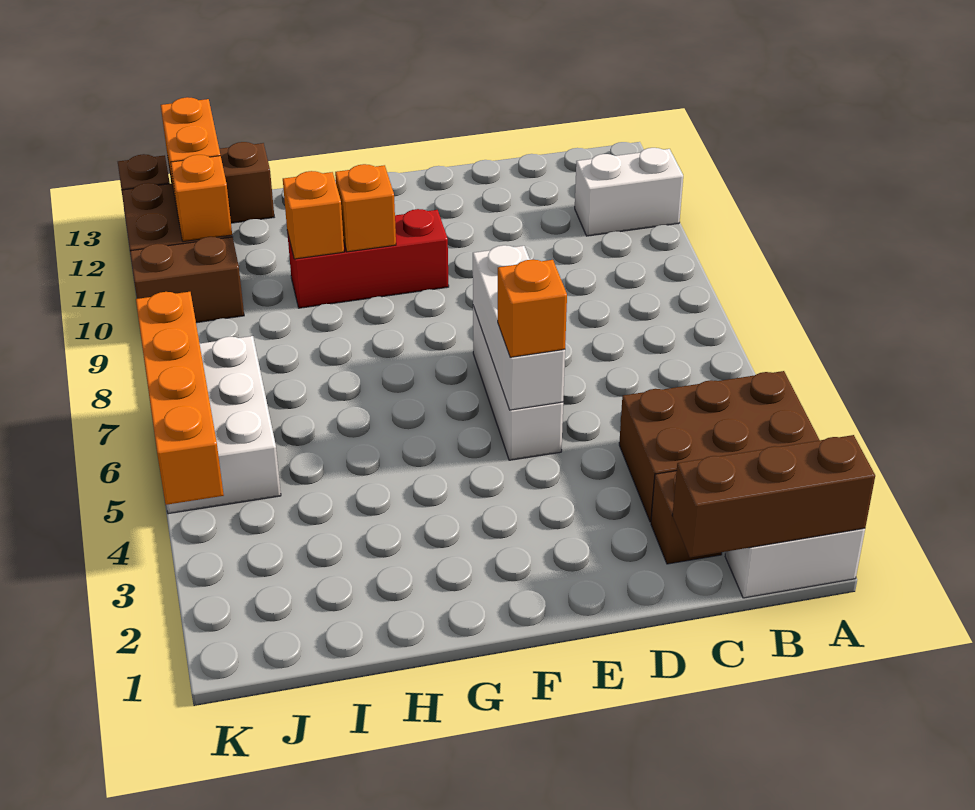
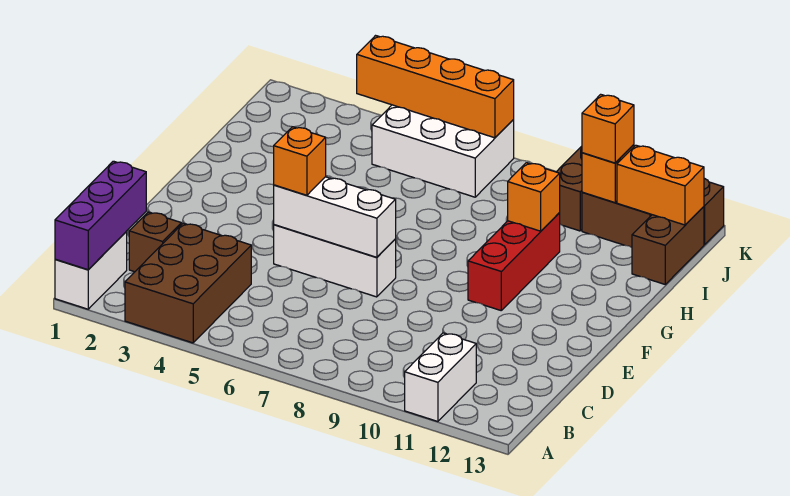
brown 1x3 brick [672,435,875,557] -> purple 1x3 brick [55,161,146,270]
orange 1x1 brick [335,164,396,252] -> orange 1x1 brick moved to [582,94,634,163]

